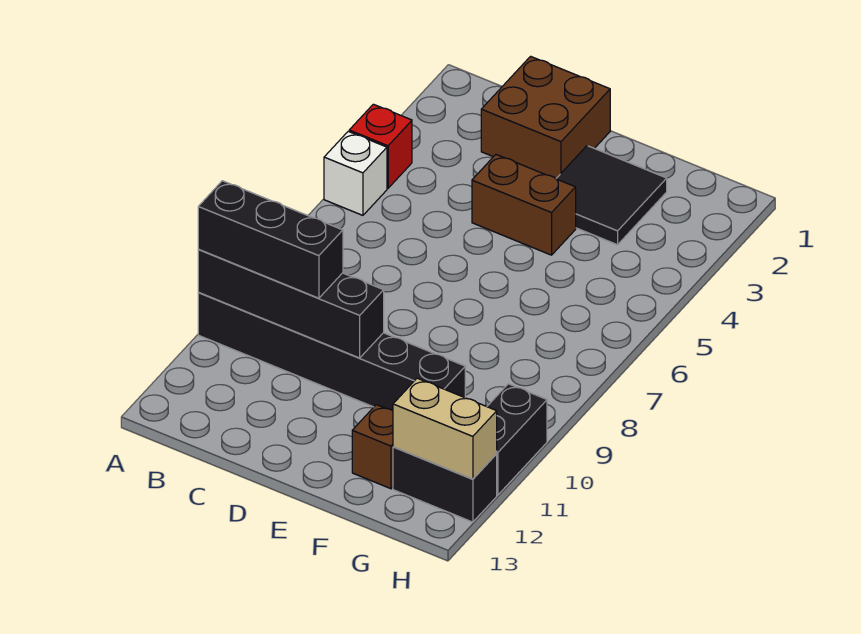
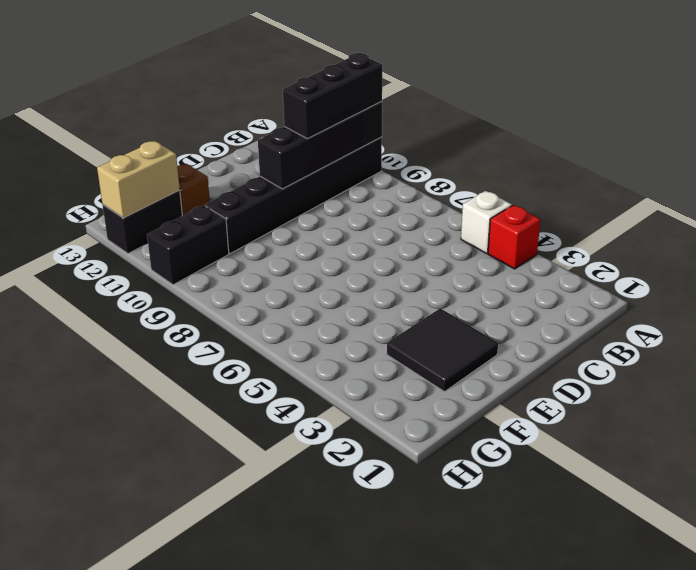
brown 2x2 brick [481,56,610,179] -> none
brown 1x2 brick [472,155,576,255] -> none
black 1x2 brick [487,384,547,495] -> black 1x2 brick turned to [147,205,229,285]

